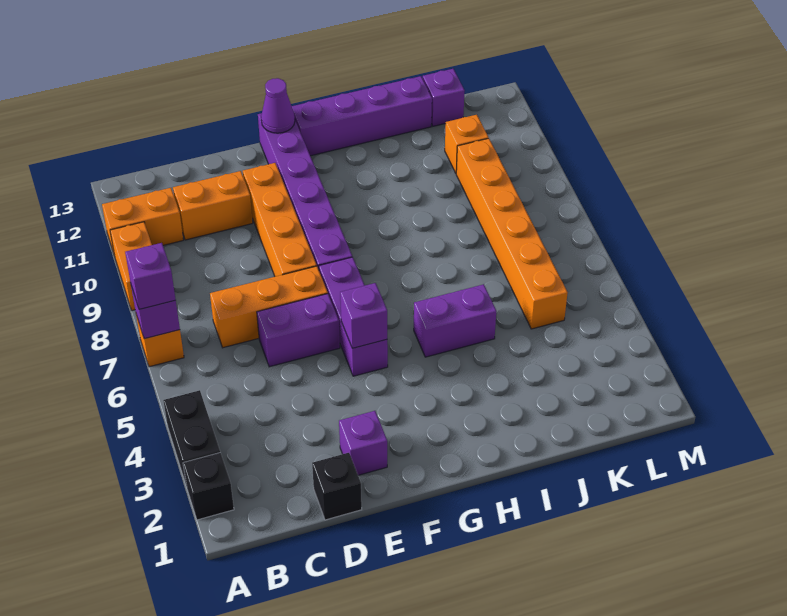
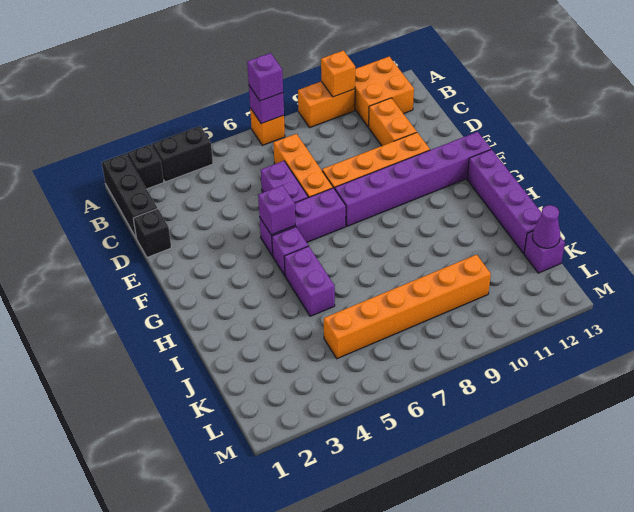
none -> black 1x3 brick [102,153,158,237]
orange 1x2 brick [102,188,183,253] -> orange 2x2 brick [355,57,414,127]
purple 1x1 brick [339,411,387,475] -> purple 1x1 brick moved to [272,227,308,276]
purple 1x1 cone [261,78,295,133] -> purple 1x1 cone moved to [533,205,560,248]
orange 1x1 brick [445,115,489,173] -> orange 1x1 brick moved to [321,51,355,97]

